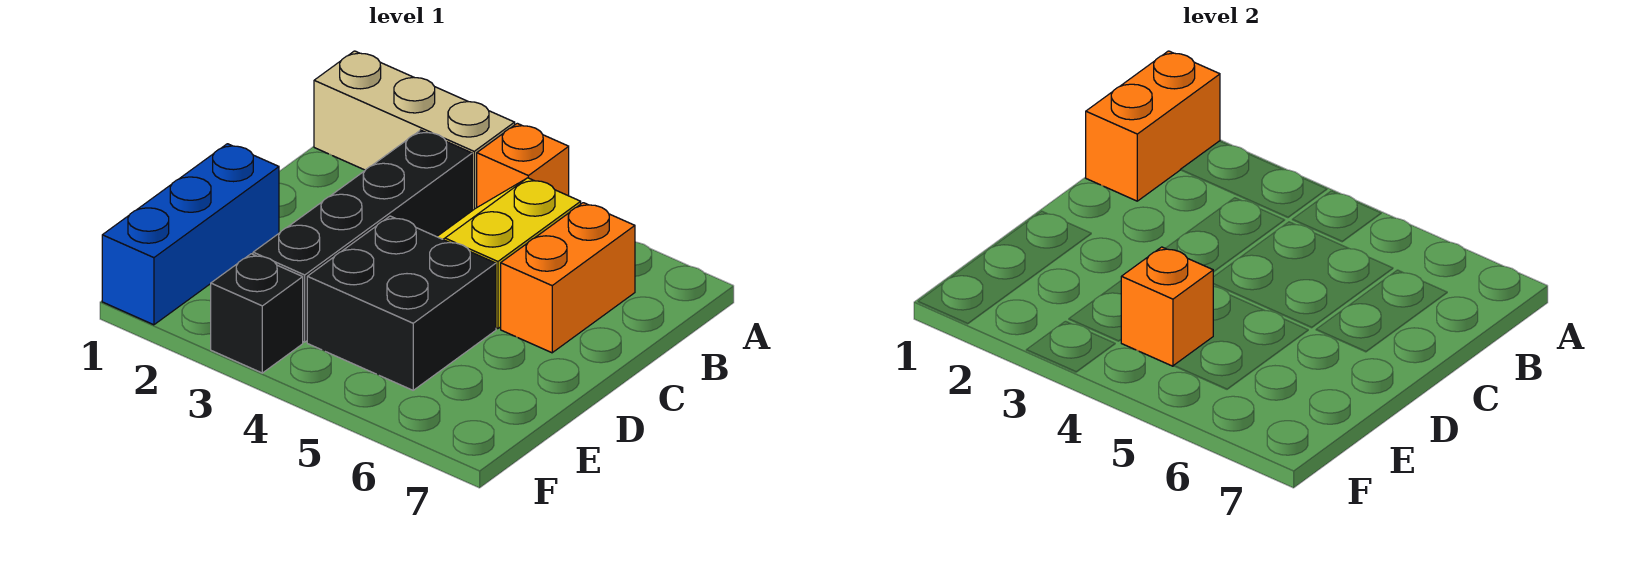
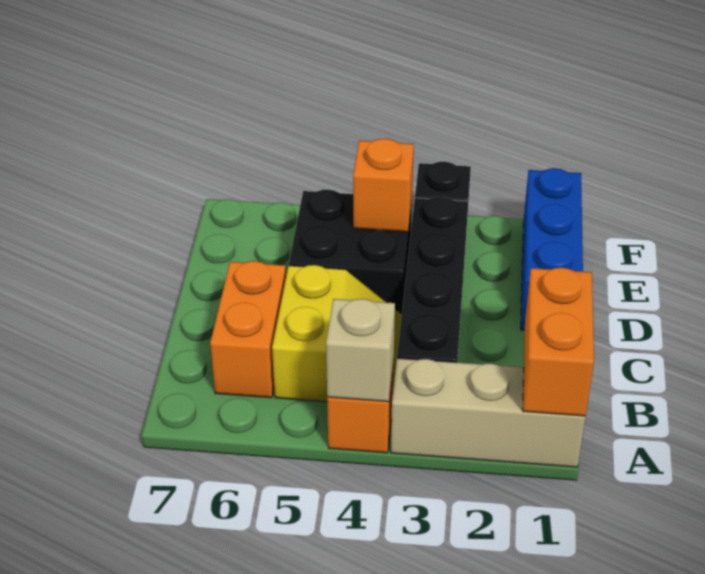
none -> tan 1x1 brick [326,299,395,402]

